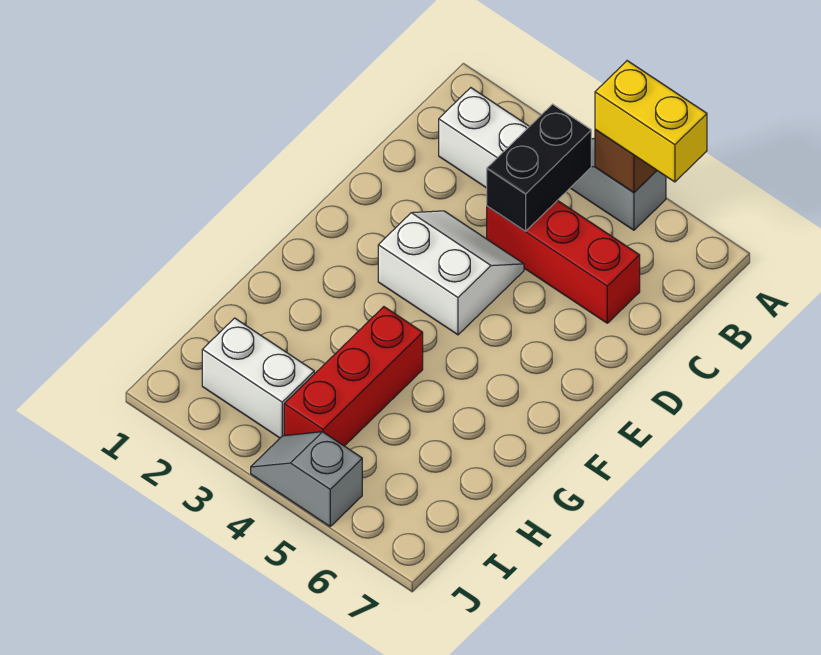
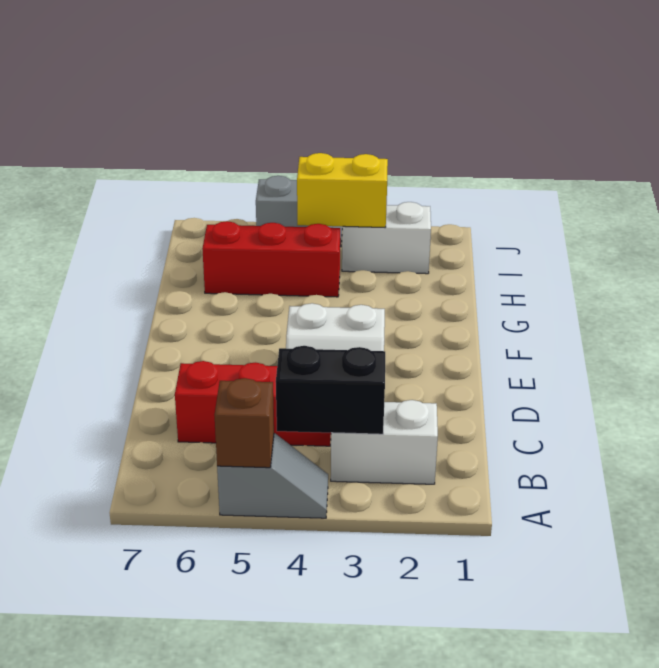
yellow 1x2 brick [595,61,707,182] -> yellow 1x2 brick moved to [297,153,388,227]
black 1x2 brick [487,104,591,231] -> black 1x2 brick turned to [276,346,385,434]
red 1x3 brick [284,307,423,446] -> red 1x3 brick turned to [202,221,340,297]

